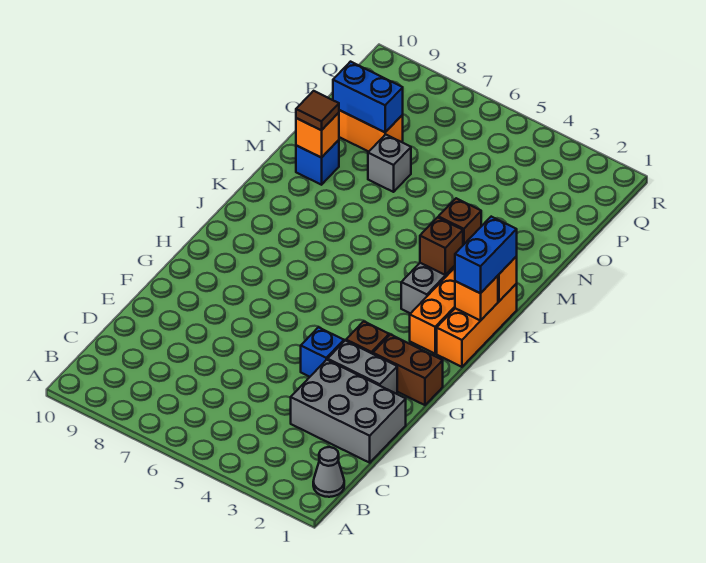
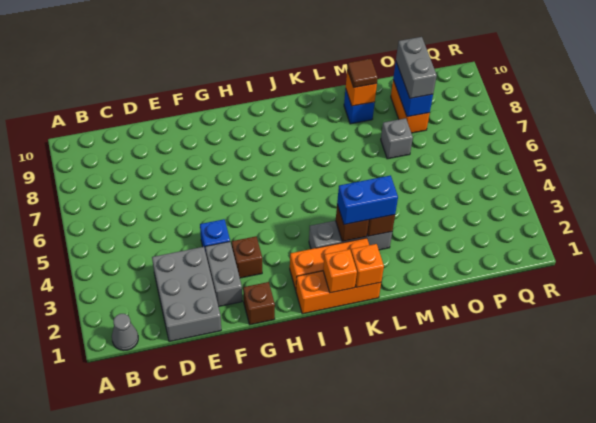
brown 1x2 brick [373,335,443,405] -> brown 1x1 brick [243,282,275,325]
blue 1x2 brick [455,217,517,293] -> blue 1x2 brick moved to [337,175,398,225]
none -> grey 1x2 brick [396,37,437,98]

